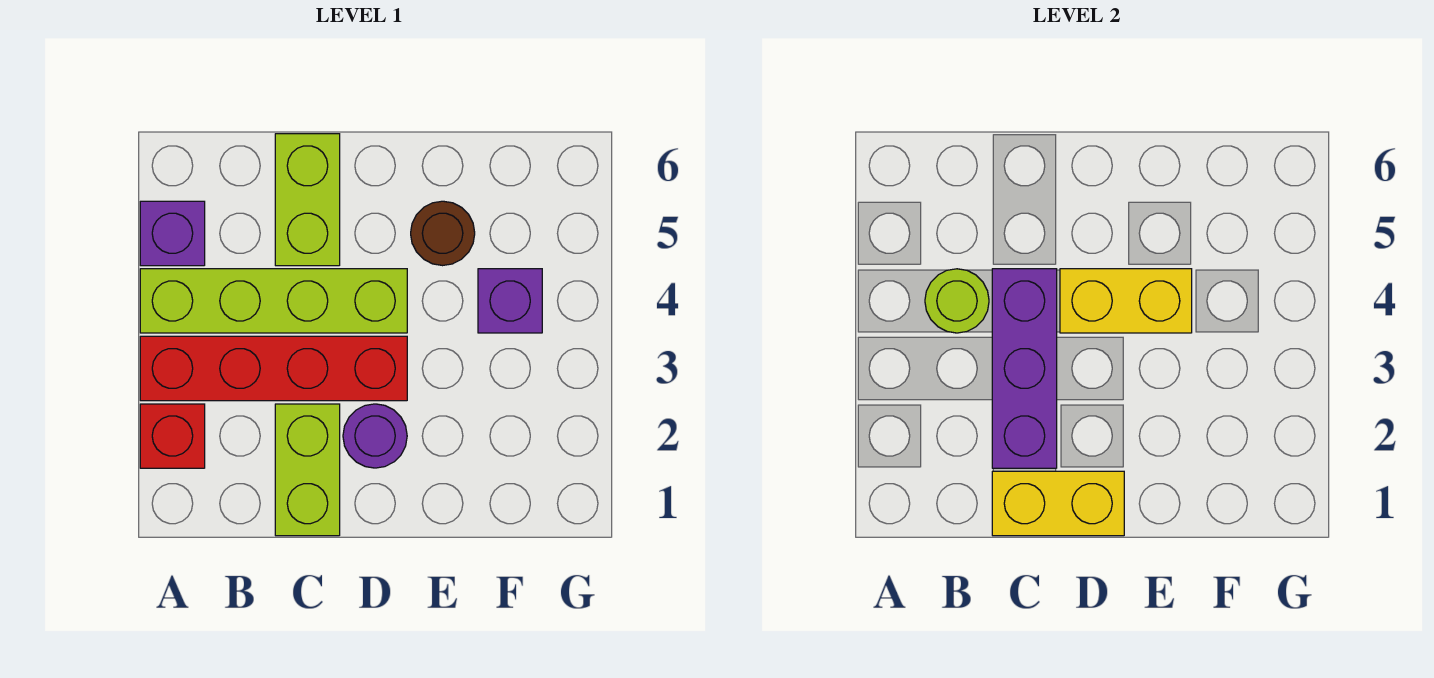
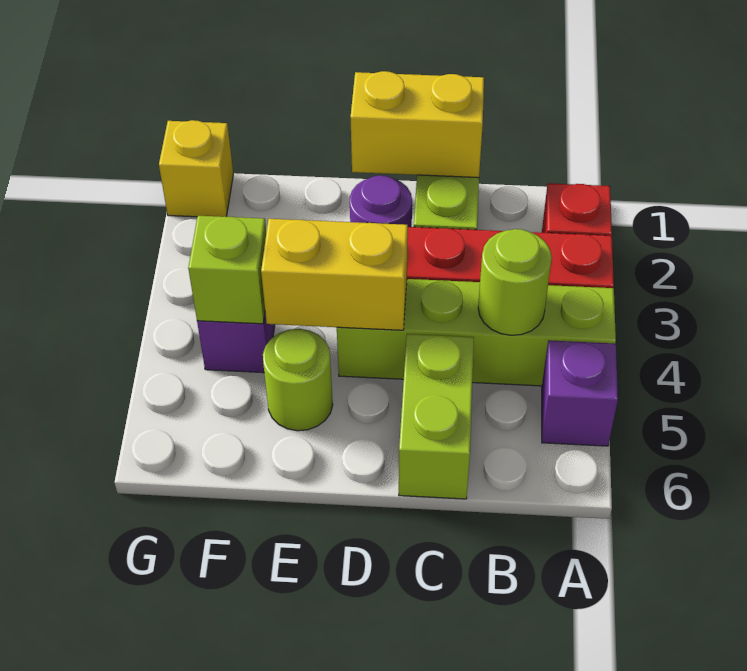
purple 1x3 brick [992,269,1057,468] -> none
brown 1x1 round brick [411,201,475,266] -> lime 1x1 round brick [263,329,333,431]
none -> lime 1x1 brick [188,216,266,324]
none -> yellow 1x1 brick [159,120,233,217]

